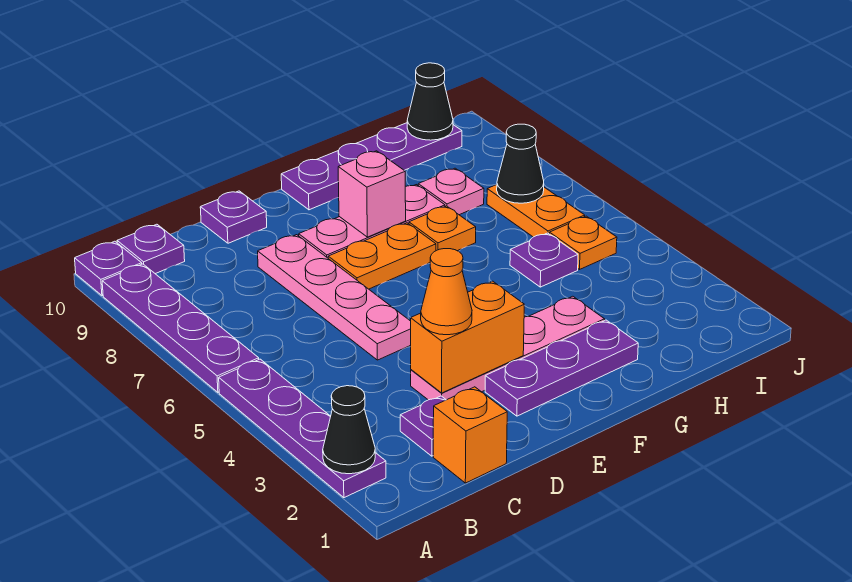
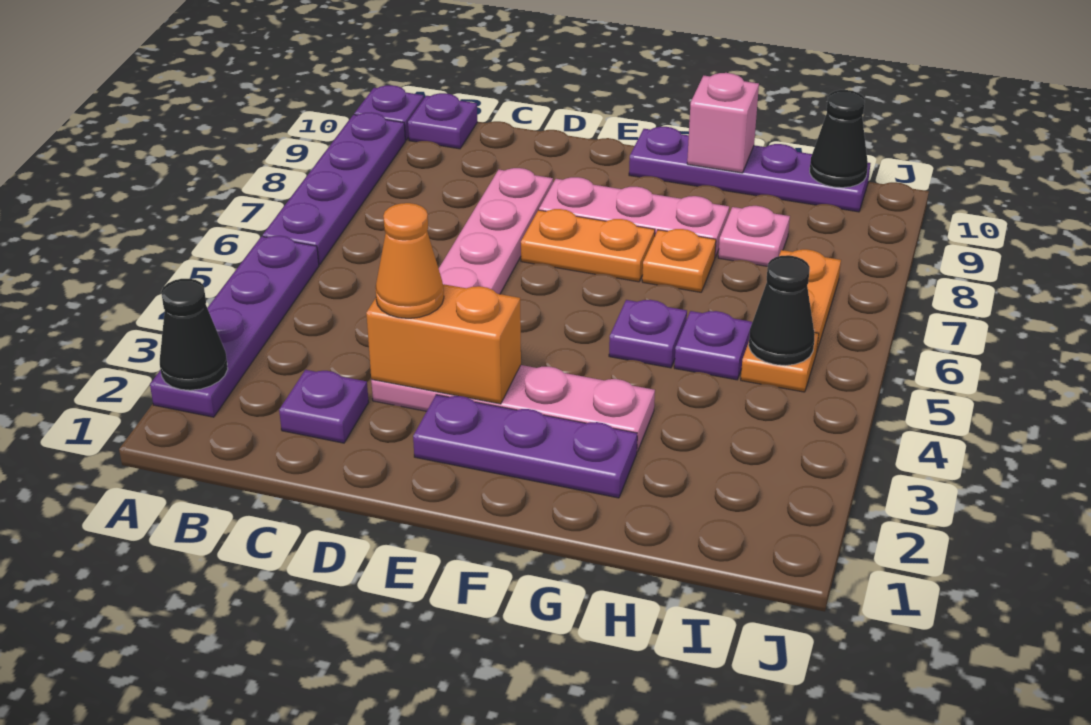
orange 1x1 brick [433,387,507,483] -> none
purple 1x1 plate [200,191,267,243] -> purple 1x1 plate moved to [609,300,687,368]
pink 1x1 brick [338,151,406,237] -> pink 1x1 brick moved to [687,73,759,173]
black 1x1 cone [497,124,544,203] -> black 1x1 cone moved to [749,255,815,366]

